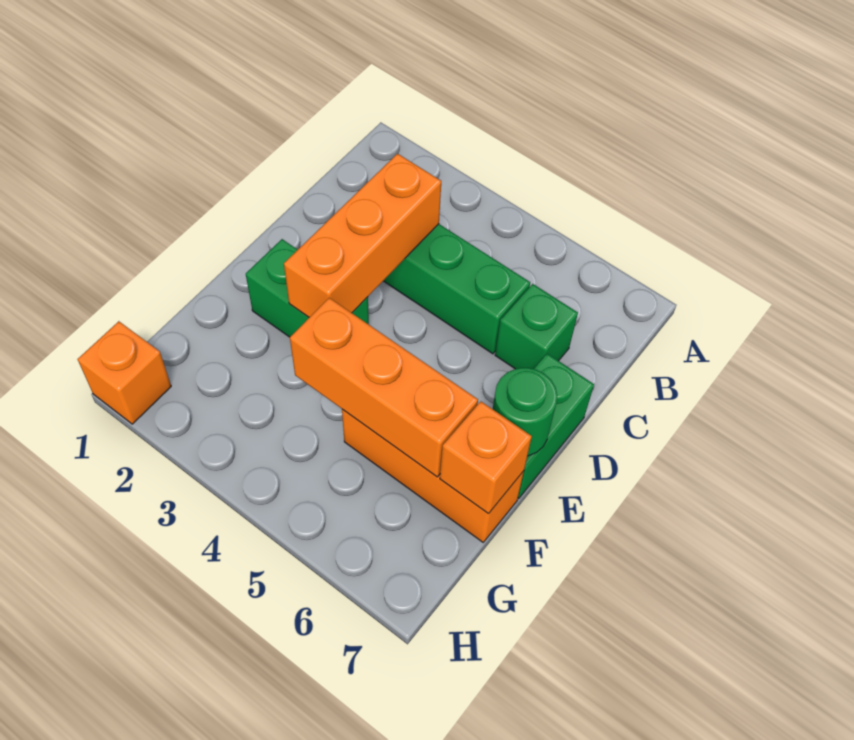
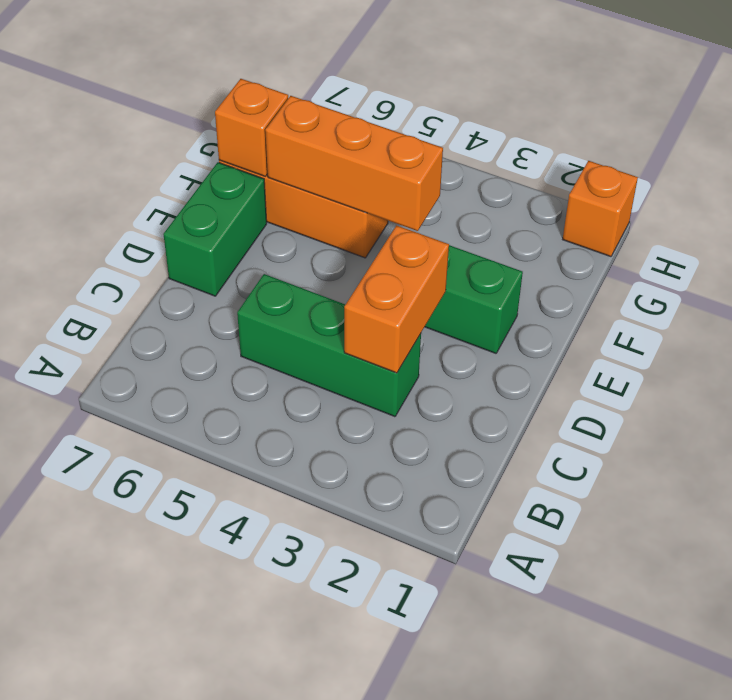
orange 1x3 brick [284,154,441,317] -> orange 1x2 brick [344,225,449,373]
green 1x1 brick [495,284,578,369] -> none
green 1x1 round brick [493,368,557,456] -> none

